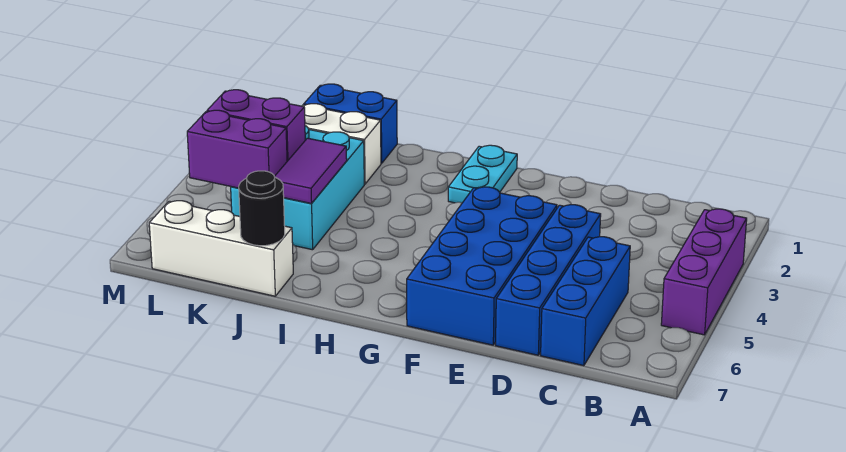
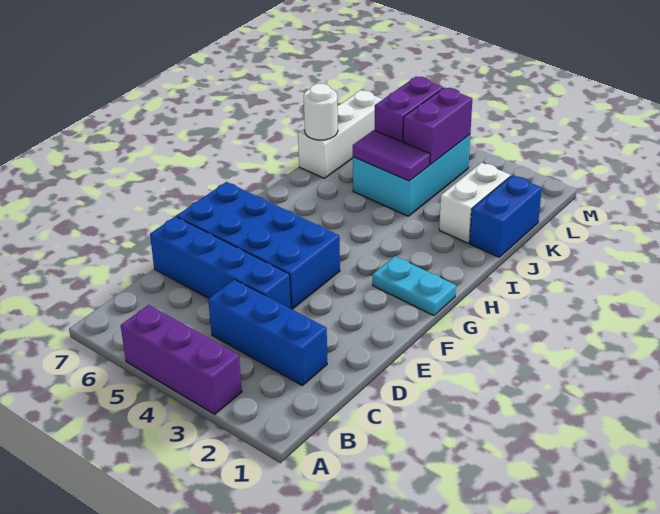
blue 1x3 brick [541,237,630,366] -> blue 1x3 brick moved to [208,280,327,385]
cyan 2x3 brick [231,126,364,250] -> cyan 2x3 brick turned to [353,135,470,216]
black 1x1 round brick [239,171,285,246] -> white 1x1 round brick [304,84,338,140]

